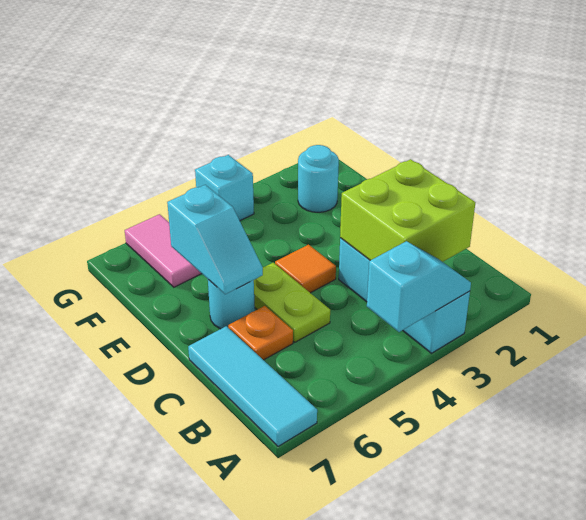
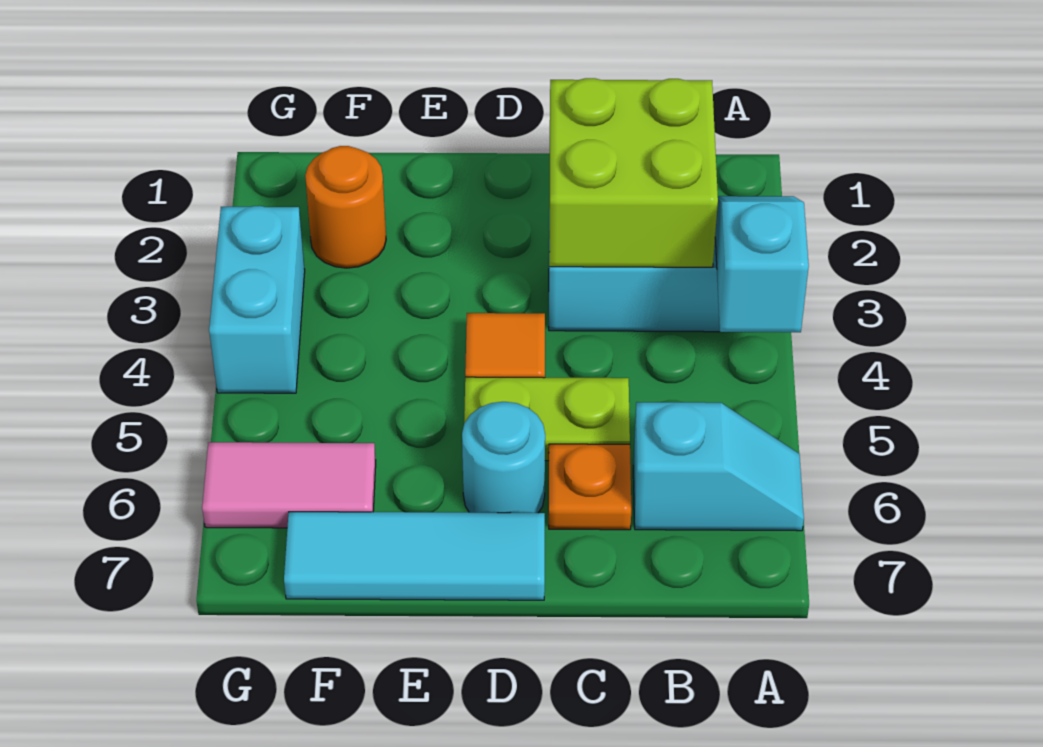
cyan 1x3 tile [188,326,317,446] -> cyan 1x3 tile moved to [284,512,545,600]
cyan 1x2 slope [167,185,263,294] -> cyan 1x2 slope moved to [633,402,804,531]
cyan 1x1 round brick [298,145,339,212] -> orange 1x1 round brick [305,146,386,268]
cyan 1x1 brick [195,155,254,221] -> cyan 1x2 brick [209,206,305,393]

